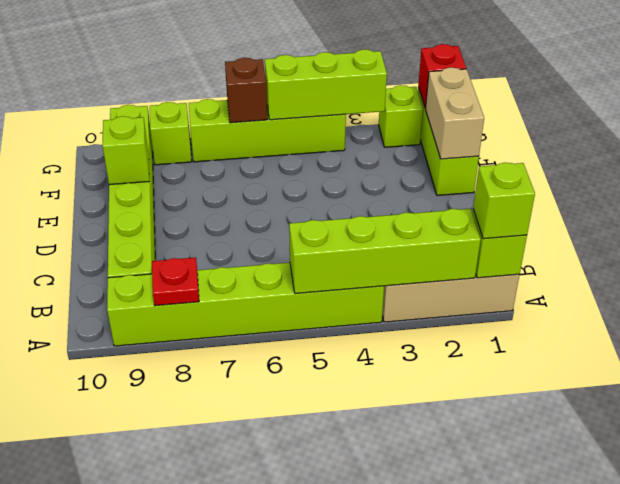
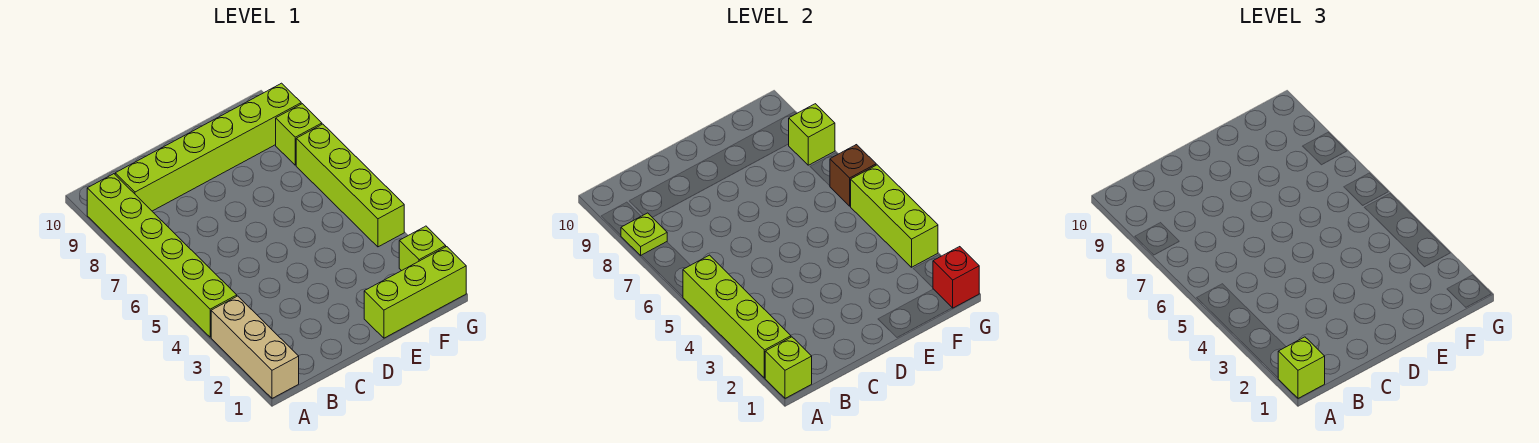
red 1x1 plate [152,257,199,306] -> lime 1x1 plate [621,213,667,255]
tan 1x2 brick [426,67,484,159] -> none
lime 1x1 brick [103,116,149,185] -> lime 1x1 brick moved to [789,104,835,165]

